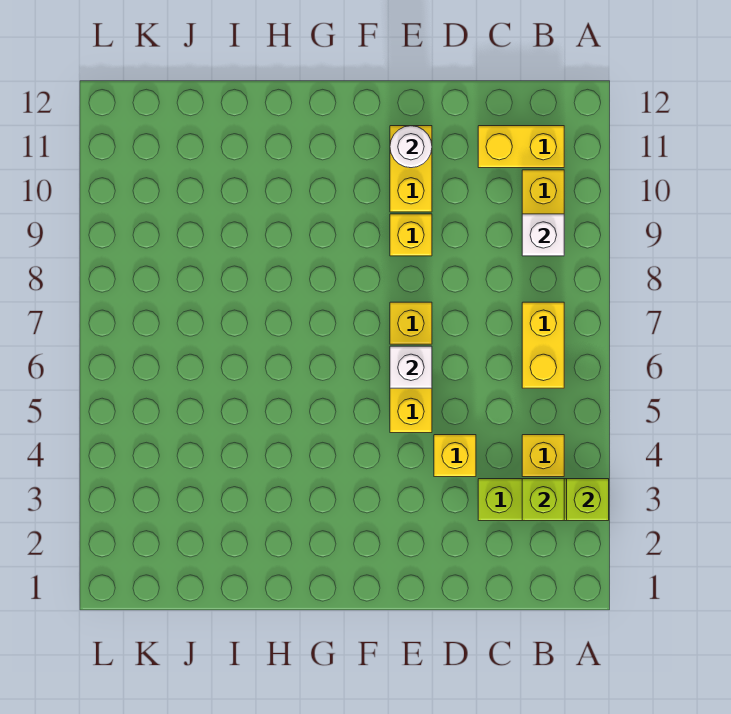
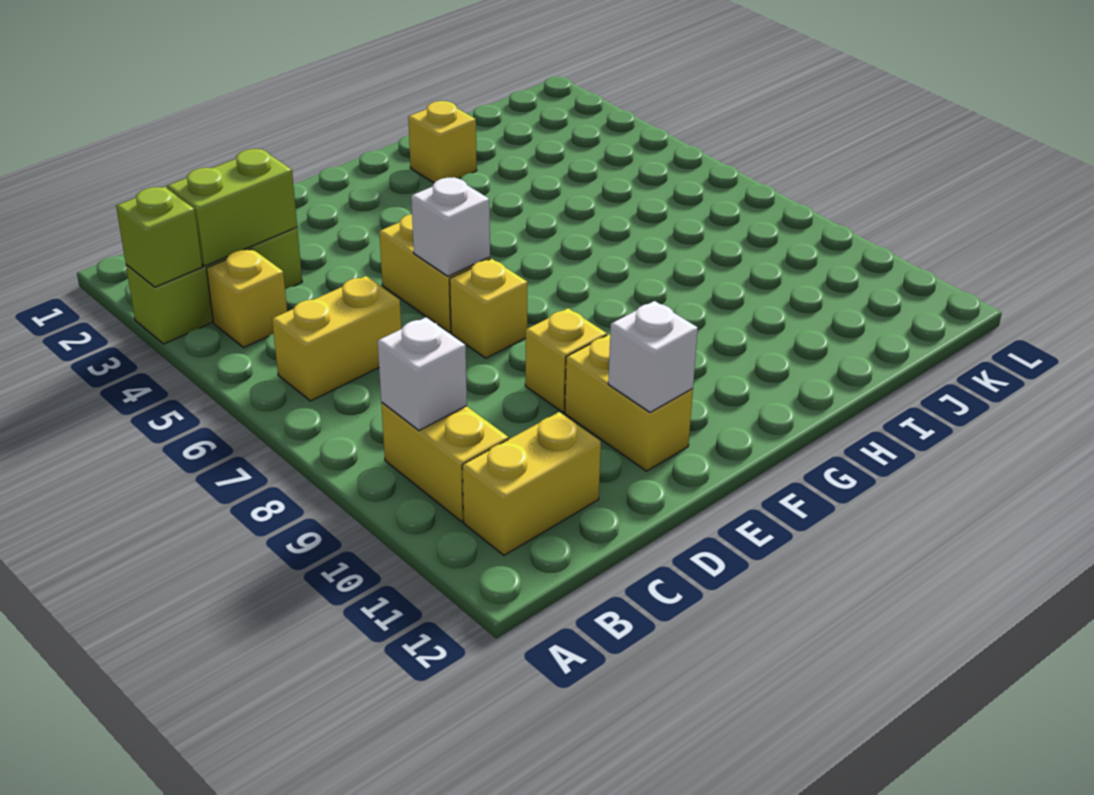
lime 1x1 brick [522,479,564,521] -> lime 1x2 brick [167,149,297,266]
yellow 1x2 brick [522,302,564,388] -> yellow 1x2 brick turned to [272,276,401,401]
yellow 1x1 brick [434,435,476,477] -> yellow 1x1 brick moved to [408,101,477,183]
white 1x1 round brick [390,126,432,168] -> white 1x1 brick [608,301,698,412]

